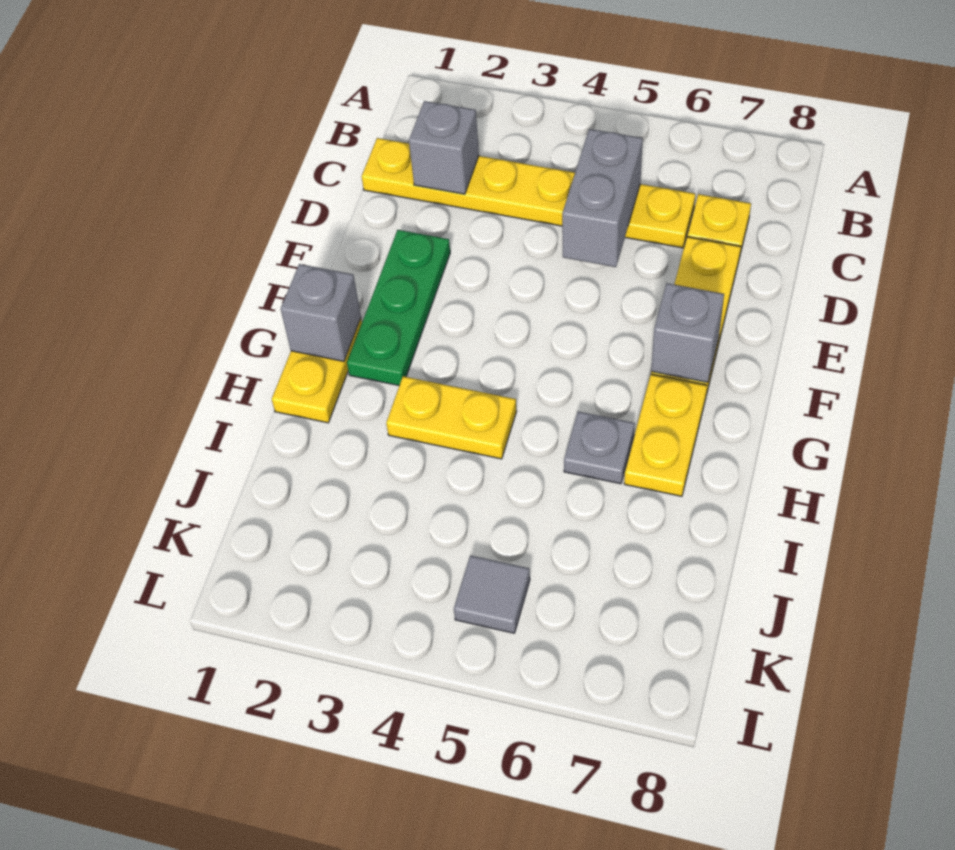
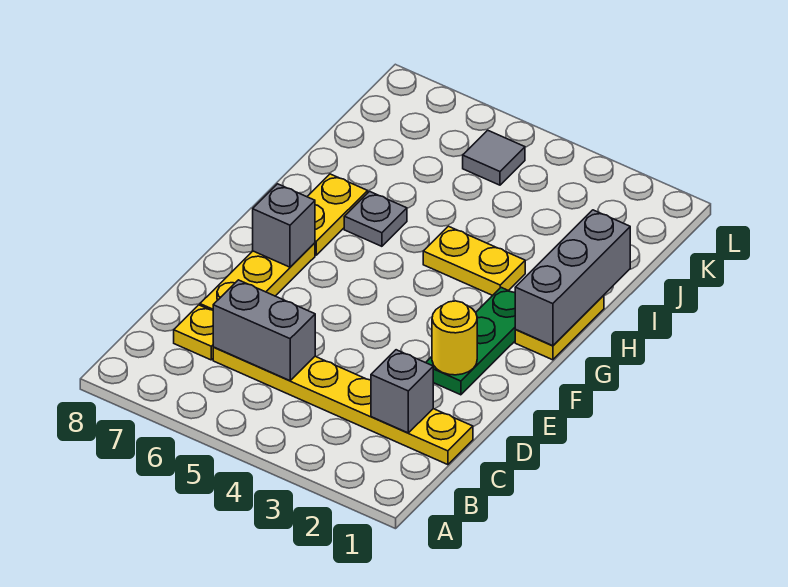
grey 1x2 brick [562,129,643,267] -> grey 1x2 brick turned to [213,280,315,381]
none -> yellow 1x1 round brick [432,301,477,375]
grey 1x1 brick [281,264,361,361] -> grey 1x3 brick [515,210,630,346]

